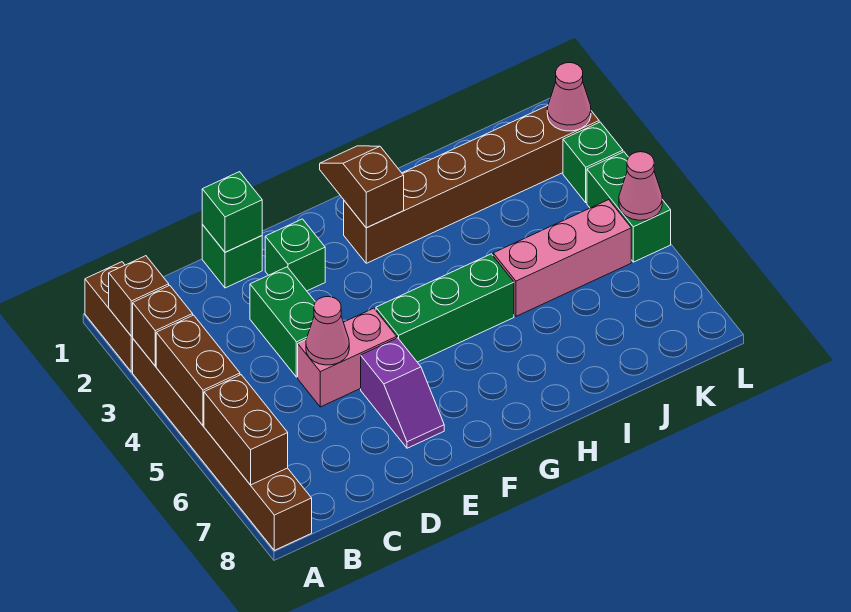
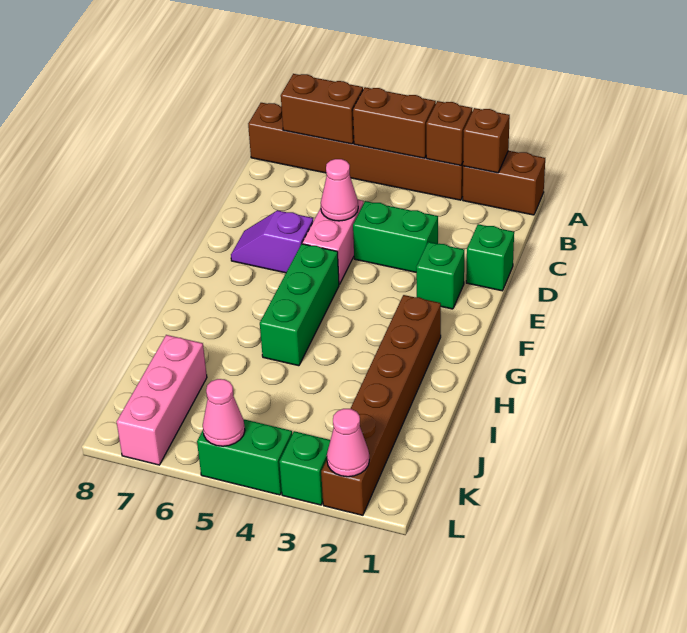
green 1x1 brick [202,172,262,252] -> none
brown 1x2 slope [320,146,404,228] -> none
pink 1x3 brick [493,200,631,316] -> pink 1x3 brick moved to [117,335,207,465]

